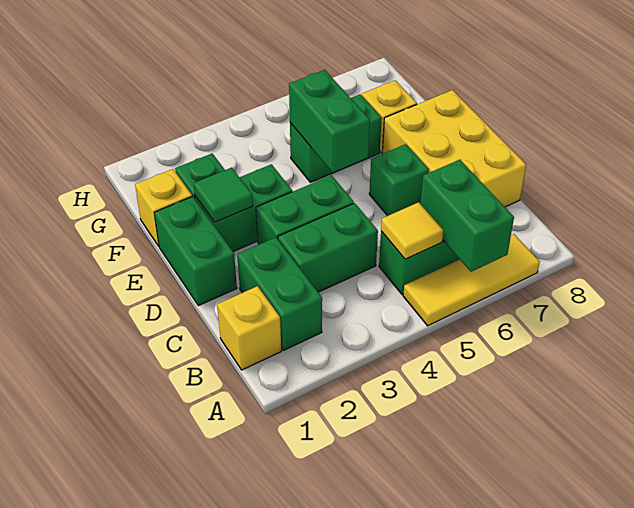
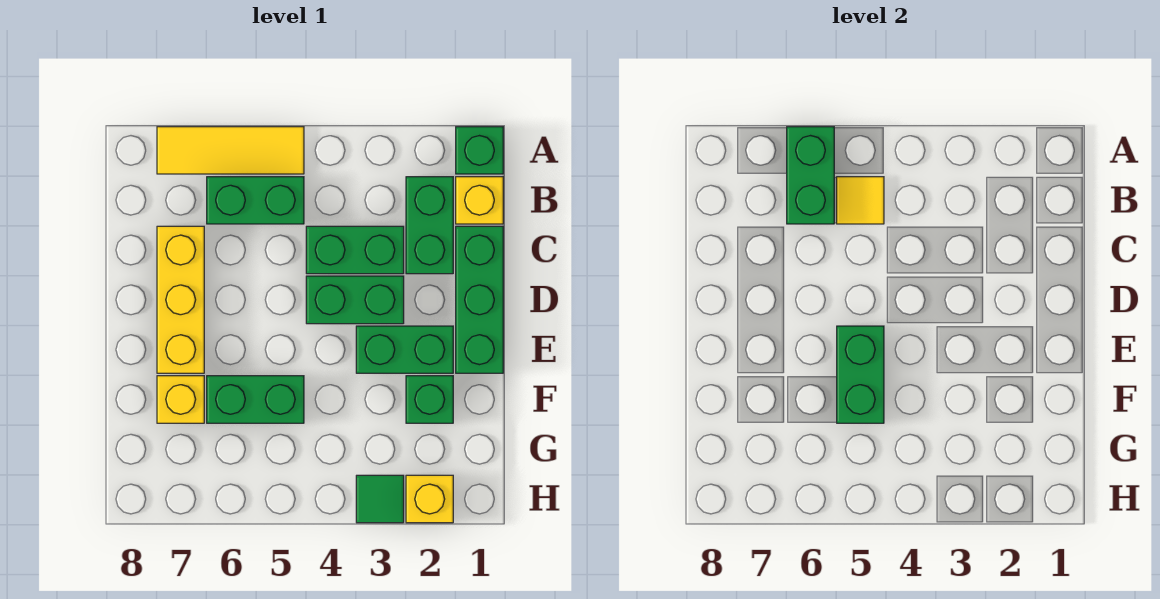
yellow 2x3 brick [382,90,526,207] -> yellow 1x3 brick [157,226,204,373]
green 1x2 brick [154,196,237,306] -> green 1x3 brick [456,226,503,373]
green 1x1 brick [369,144,429,216] -> green 1x1 brick moved to [456,127,503,174]
green 1x1 tile [194,168,253,222] -> green 1x1 tile moved to [356,475,404,523]
yellow 1x1 brick [135,169,192,246] -> yellow 1x1 brick moved to [406,475,453,523]

